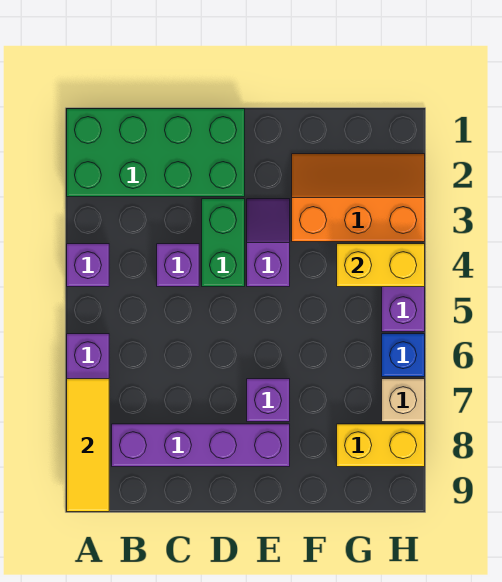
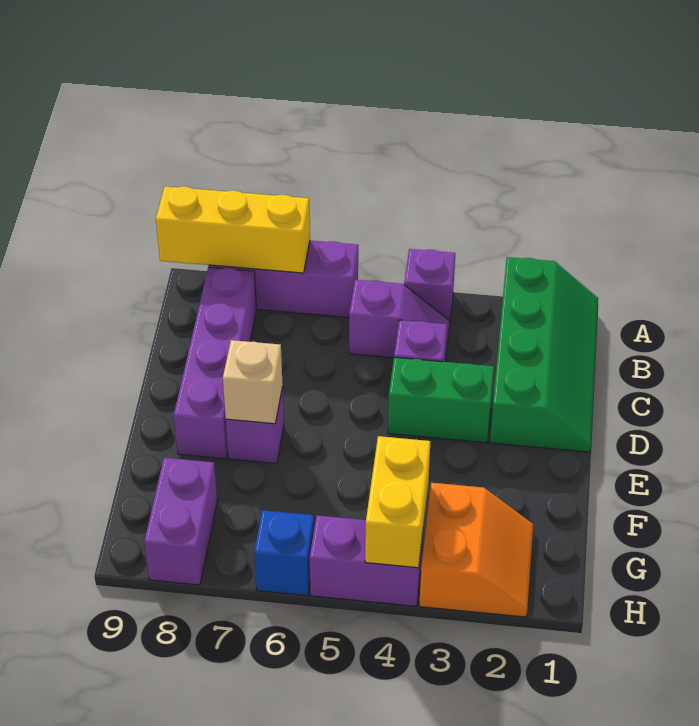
green 2x4 brick [67,109,245,197] -> green 2x4 slope [490,257,598,452]
yellow 1x3 tile [67,379,109,512] -> yellow 1x3 brick [156,186,310,273]
purple 1x2 slope [247,199,290,287] -> purple 1x2 slope moved to [349,280,449,359]
orange 2x3 slope [292,154,425,242] -> orange 2x2 slope [419,483,533,617]
yellow 1x2 brick [337,424,425,467] -> purple 1x2 brick [144,458,217,585]
tan 1x1 brick [382,379,425,422] -> tan 1x1 brick moved to [223,340,283,424]

